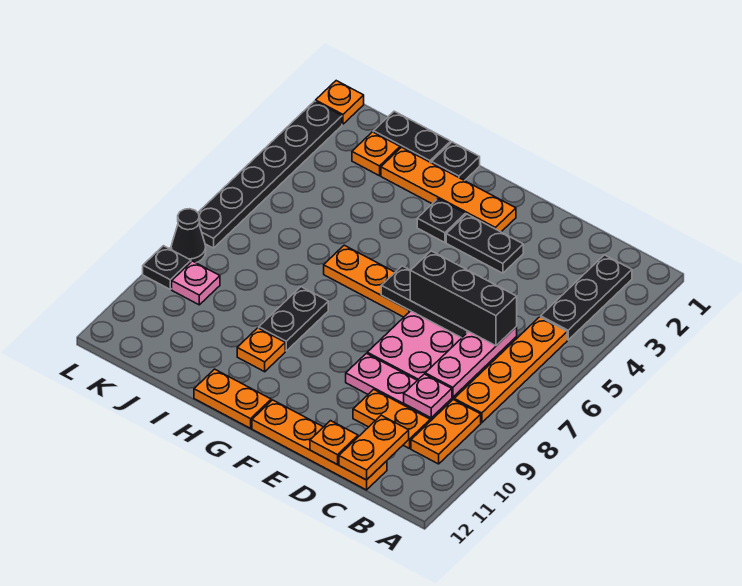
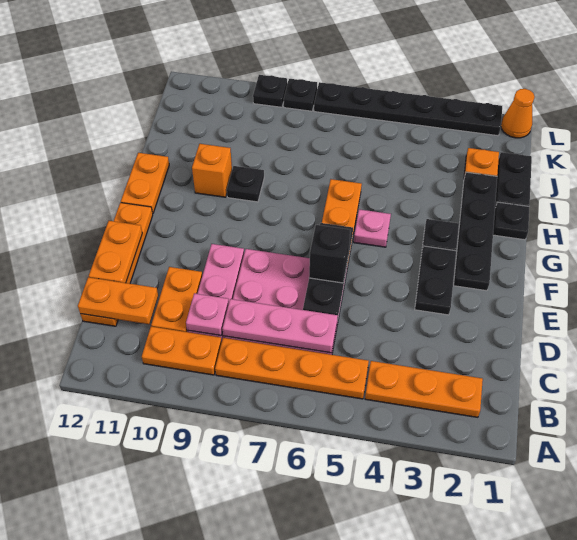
black 1x3 plate [541,255,632,340] -> orange 1x3 plate [365,361,483,417]
black 1x3 brick [410,251,517,346] -> black 1x1 brick [309,225,350,283]
orange 1x1 plate [310,421,358,464] -> orange 1x2 plate [89,221,142,283]
orange 1x4 plate [381,147,516,232] -> black 1x4 plate [454,172,497,291]
black 1x2 plate [259,287,328,351] -> black 1x1 plate [227,166,264,202]
orange 1x1 plate [237,328,285,372] -> orange 1x1 brick [192,144,232,197]
pink 1x1 plate [172,261,220,305] -> pink 1x1 plate moved to [354,209,391,247]
orange 1x1 plate [316,81,364,124] -> orange 1x1 cone [501,89,535,138]
black 1x1 cone [171,209,206,263] -> black 1x1 plate [284,79,317,111]

